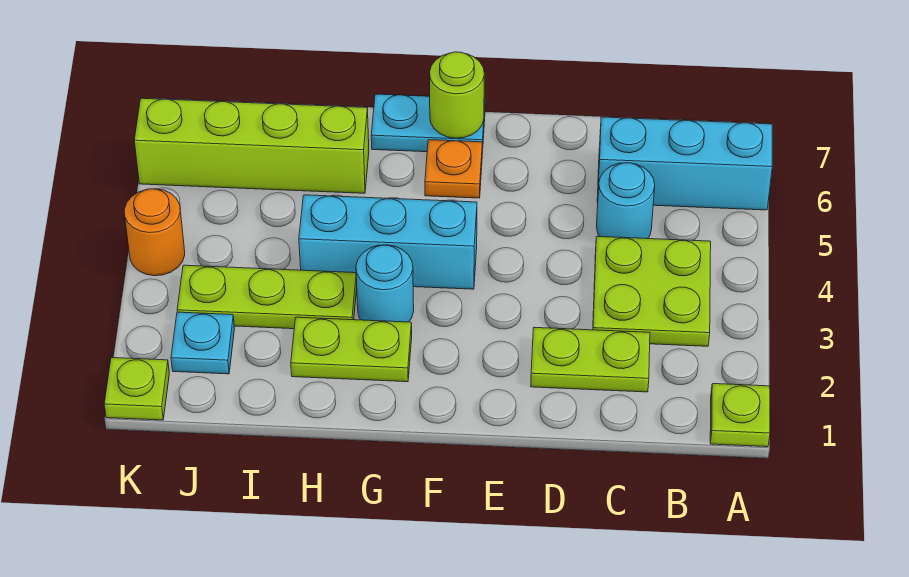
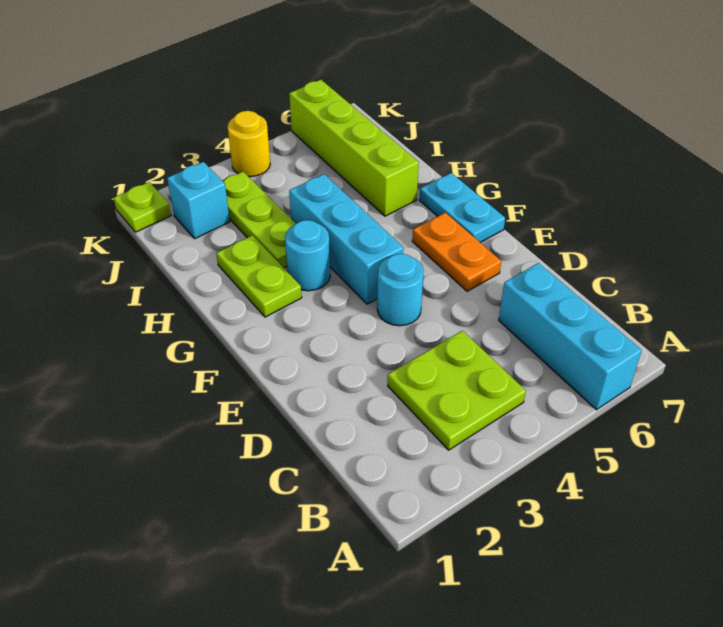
lime 1x1 plate [710,384,770,447] -> none
lime 1x2 plate [531,327,650,392] -> none
cyan 1x1 round brick [597,163,655,239] -> cyan 1x1 round brick moved to [377,254,423,326]
orange 1x1 plate [425,140,482,198] -> orange 1x2 plate [412,213,501,291]
lime 1x1 round brick [430,52,484,138] -> none
cyan 1x1 plate [171,312,235,374] -> cyan 1x1 brick [167,162,230,238]
orange 1x1 round brick [124,189,185,276] -> yellow 1x1 round brick [228,111,270,177]

